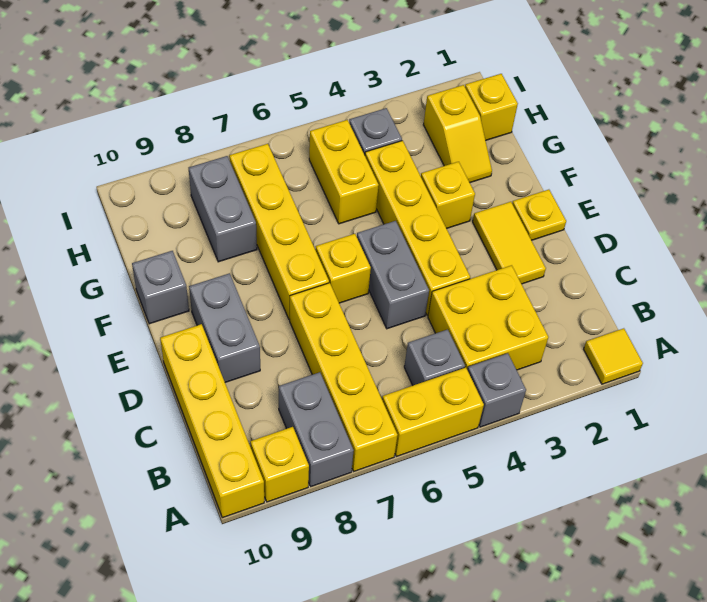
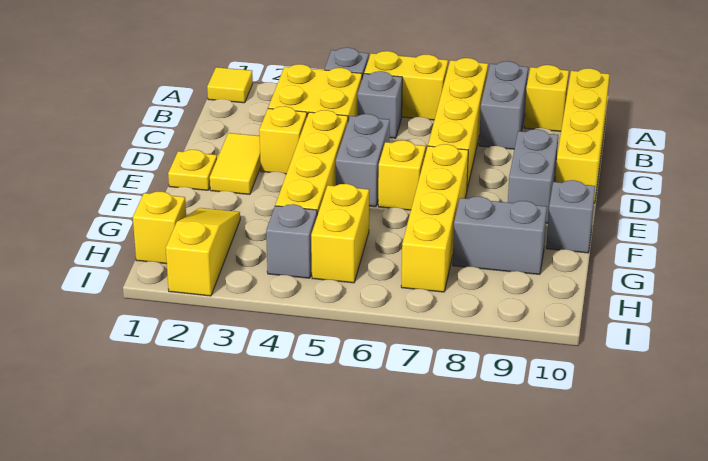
yellow 1x1 brick [421,162,475,228] -> yellow 1x1 brick moved to [259,106,307,174]
yellow 1x2 slope [423,85,492,183] -> yellow 1x3 slope [166,208,240,296]
grey 1x2 brick [189,156,257,262] -> grey 1x2 brick turned to [453,197,547,274]

